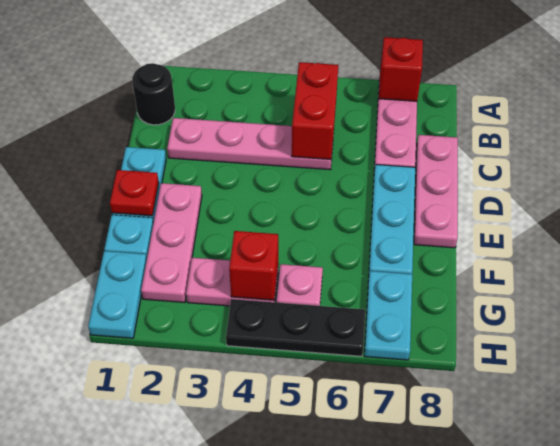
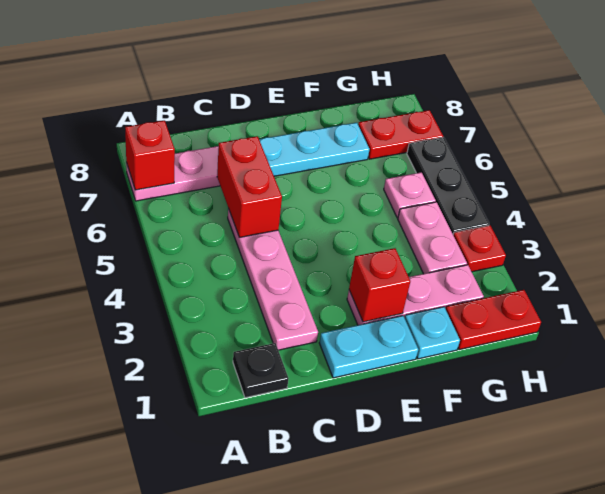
black 1x1 round brick [132,63,175,125] -> black 1x1 plate [233,343,289,398]
red 1x2 brick [292,62,338,159] -> red 1x2 brick turned to [217,136,282,237]
pink 1x3 plate [414,135,458,248] -> none
red 1x1 plate [110,170,159,216] -> red 1x1 plate moved to [453,225,506,272]
cyan 1x2 plate [88,251,147,338] -> red 1x2 plate [446,290,541,350]
red 1x1 brick [229,231,278,300] -> red 1x1 brick moved to [349,248,410,322]
cyan 1x2 plate [365,271,412,360] -> red 1x2 plate [358,110,443,159]

